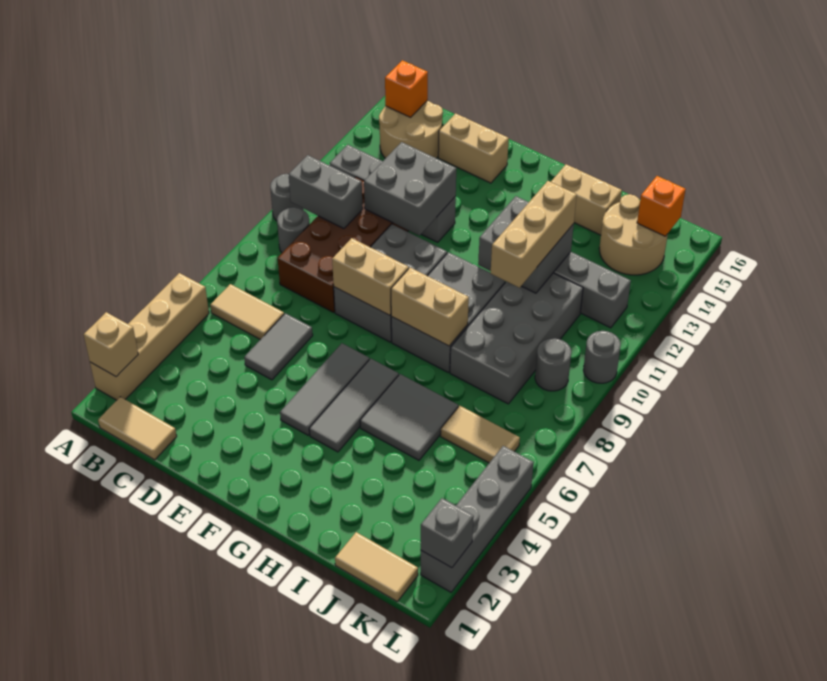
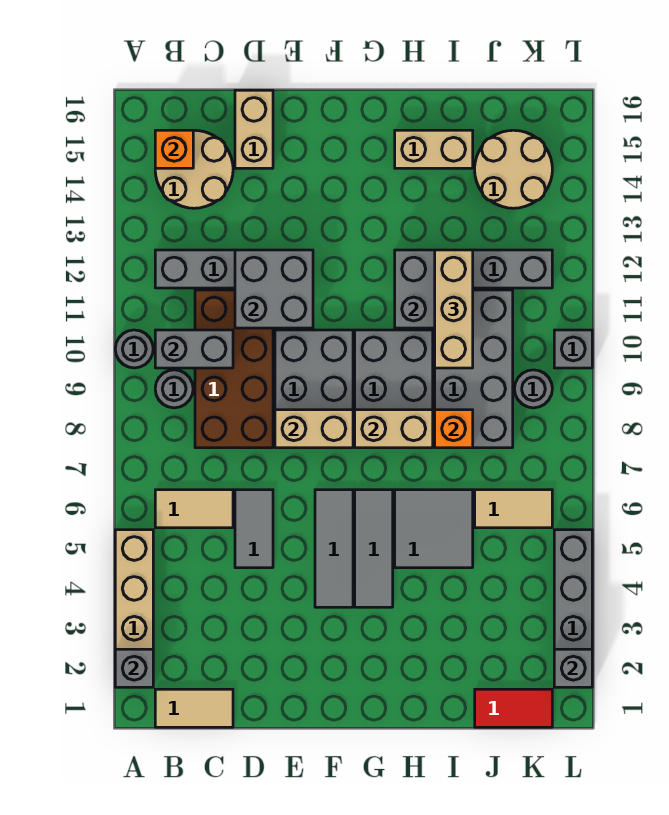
tan 1x1 brick [84,312,138,377] -> grey 1x1 brick [115,649,153,687]
tan 1x2 brick [438,113,509,183] -> tan 1x2 brick turned to [235,90,273,168]
tan 1x2 tile [335,532,418,601] -> red 1x2 tile [475,689,552,727]
orange 1x1 brick [637,176,686,236] -> orange 1x1 brick moved to [435,410,473,448]
grey 1x1 round brick [583,331,621,383] -> grey 1x1 brick [554,330,592,368]

